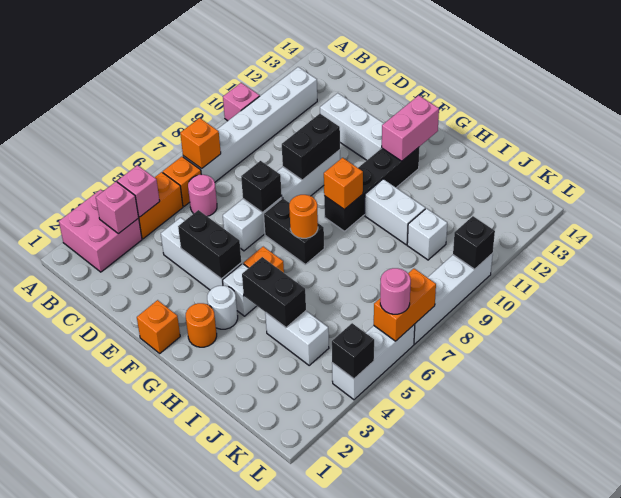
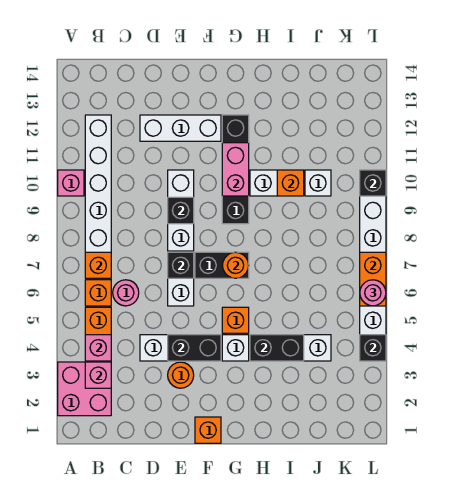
black 1x2 brick [282,114,340,180] -> black 1x1 brick [168,197,194,224]
orange 1x1 round brick [186,303,217,347] -> orange 1x1 round brick moved to [168,362,194,388]
white 1x1 round brick [207,286,238,329] -> none
orange 1x1 brick [324,158,363,210] -> orange 1x1 brick moved to [277,170,304,196]
pink 1x2 brick [382,95,439,161] -> pink 1x2 brick moved to [222,143,249,196]

